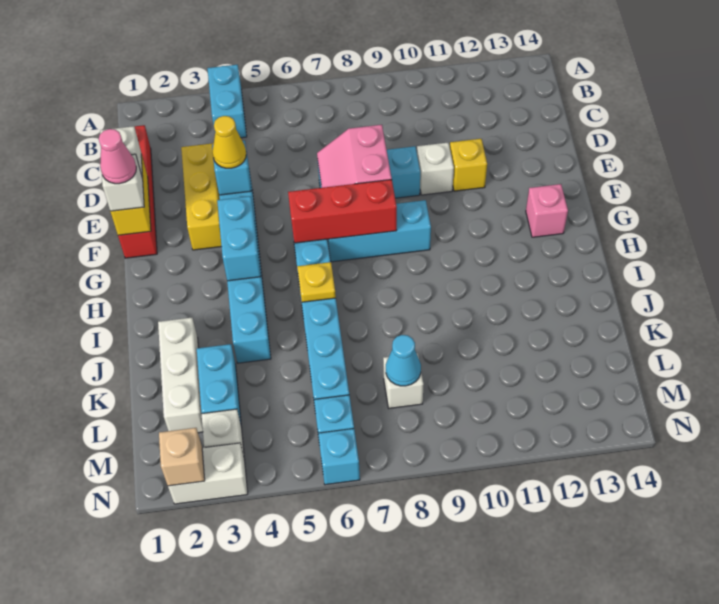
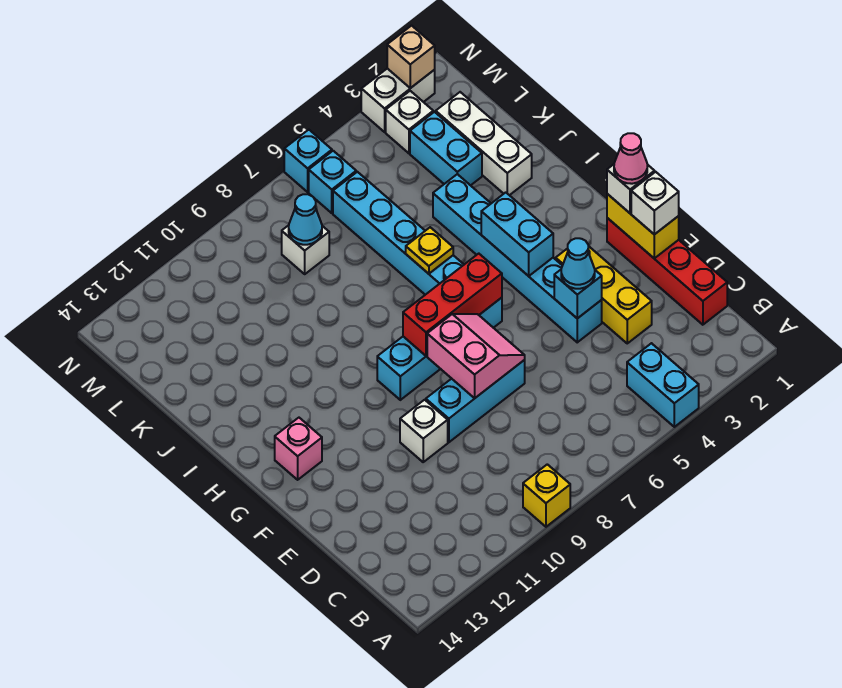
yellow 1x1 cone [213,116,246,168] -> cyan 1x1 cone [561,238,595,289]
yellow 1x1 brick [450,139,487,191] -> yellow 1x1 brick moved to [523,464,570,527]

